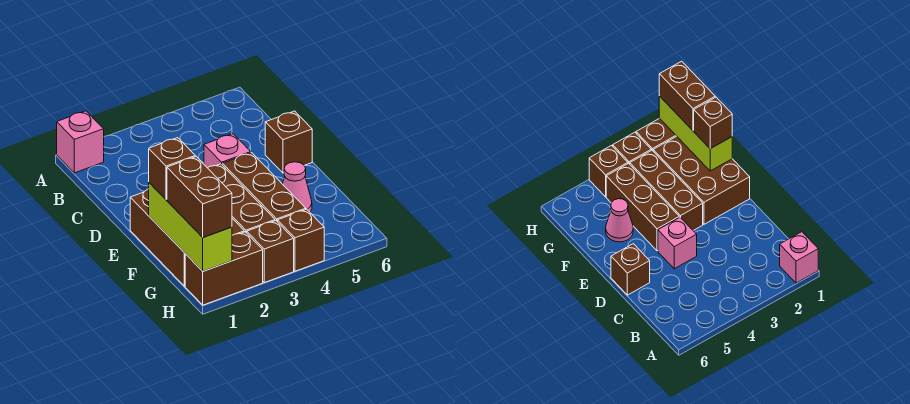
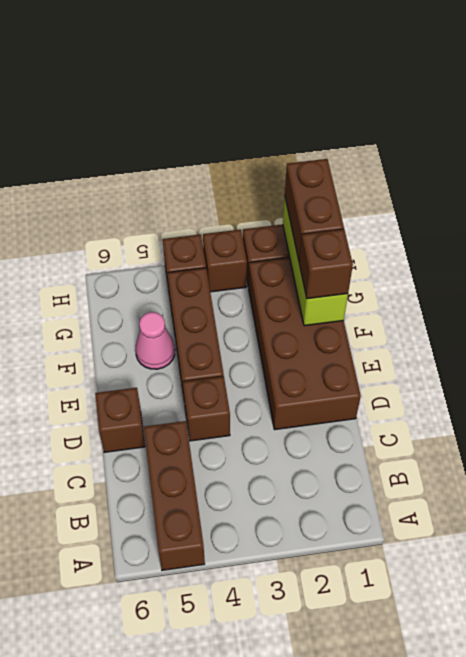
pink 1x1 brick [57,111,104,173] -> none
pink 1x1 brick [204,134,251,168] -> brown 1x1 brick [183,376,230,441]
brown 2x3 brick [130,189,244,286] -> brown 2x4 brick [249,258,361,430]
brown 1x3 brick [208,164,275,233] -> brown 1x3 brick moved to [144,421,205,570]

